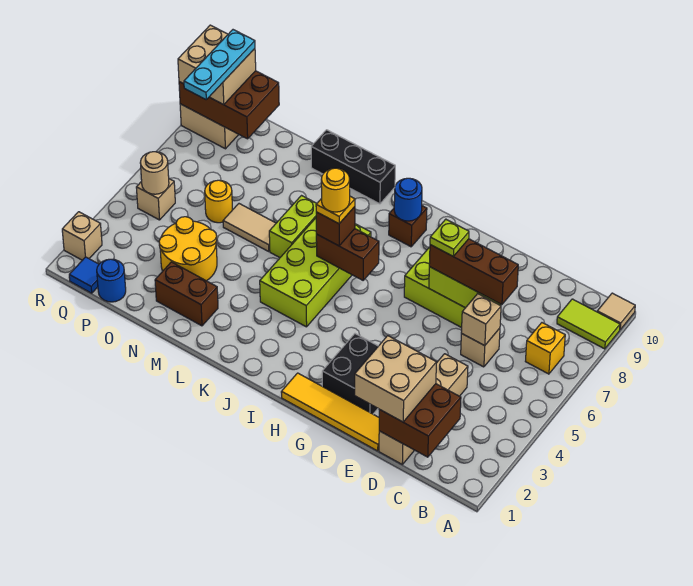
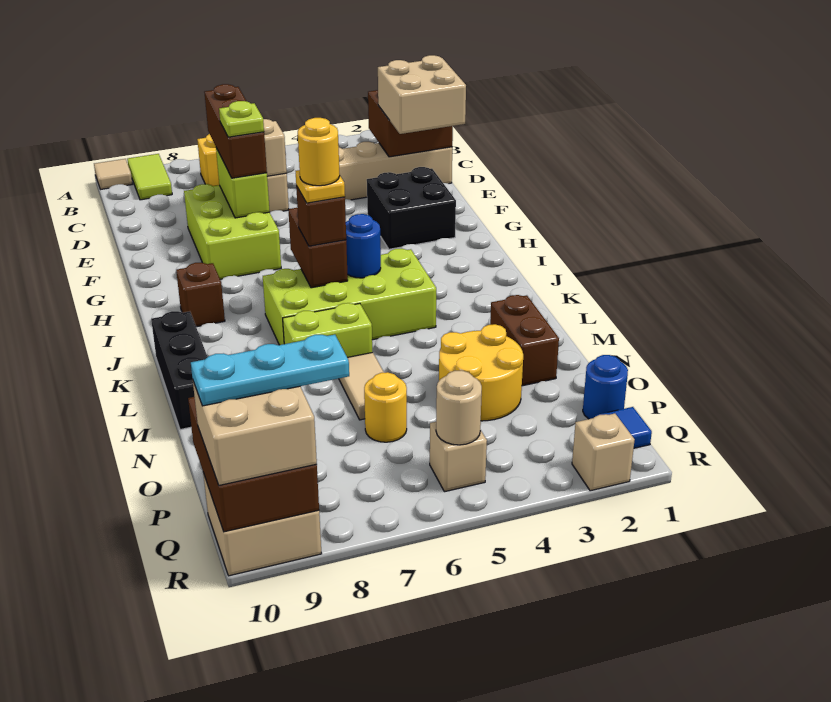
yellow 1x4 tile [281,373,379,451] -> none
blue 1x1 round brick [394,178,422,221] -> blue 1x1 round brick moved to [346,214,381,278]

